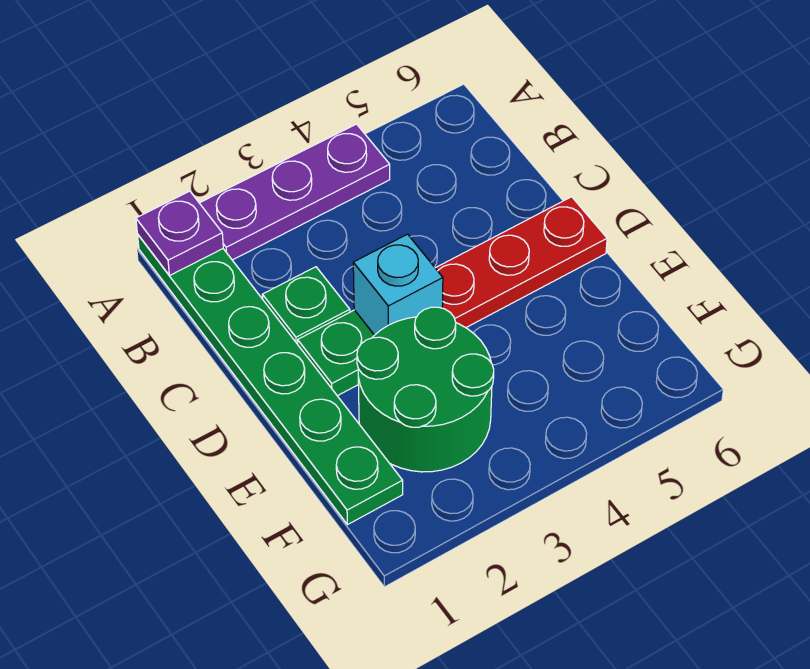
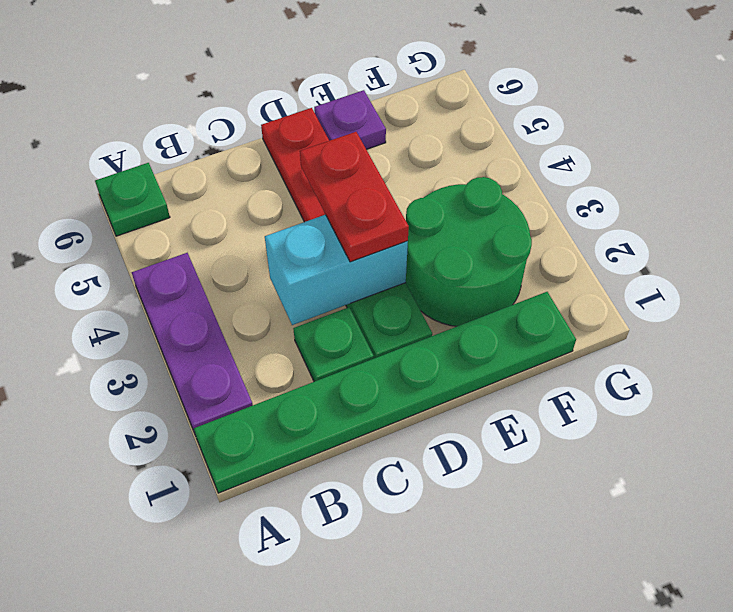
purple 1x1 plate [136,191,223,276] -> purple 1x1 plate moved to [314,90,386,149]
none -> green 1x1 plate [95,163,170,236]
cyan 1x1 brick [353,234,443,335] -> cyan 1x2 brick [265,215,408,325]
none -> red 1x2 plate [300,132,409,262]

